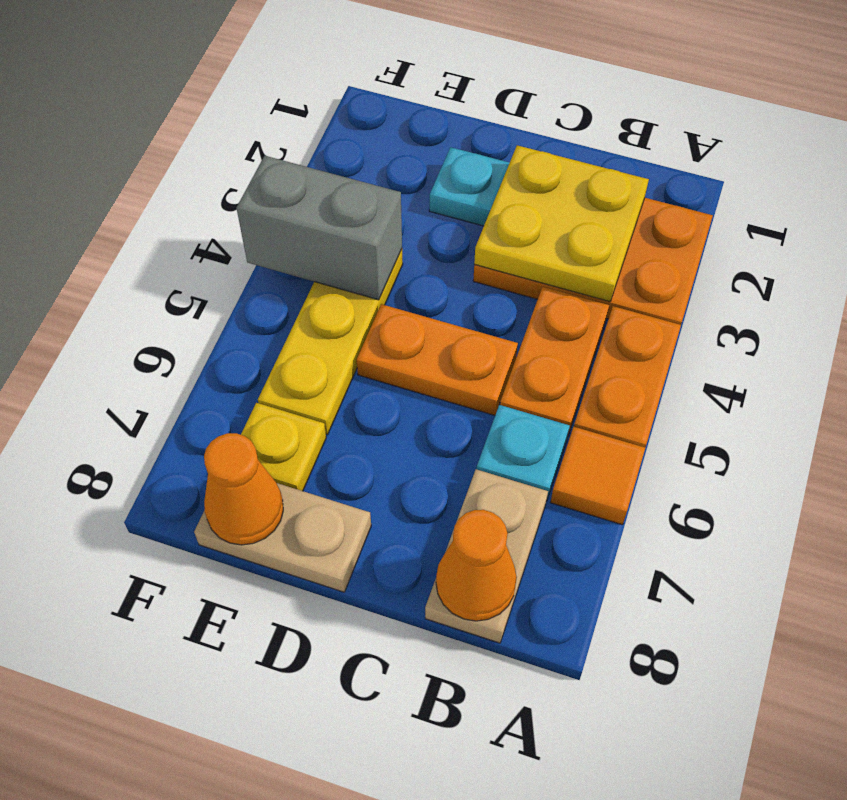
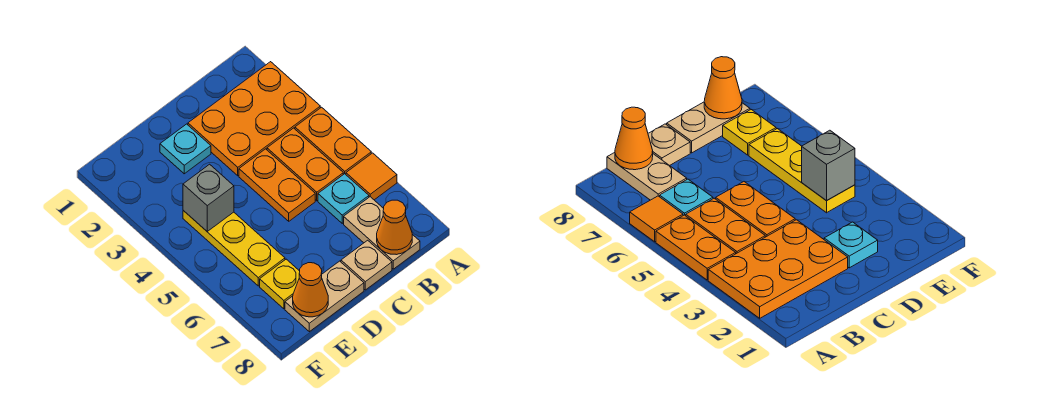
yellow 2x2 plate [474,145,649,302] -> none
orange 1x2 plate [357,304,518,415] -> orange 1x2 plate turned to [239,149,315,221]
none -> tan 1x1 plate [341,240,392,290]
grey 1x2 brick [237,156,402,300] -> grey 1x1 brick [183,164,234,231]

